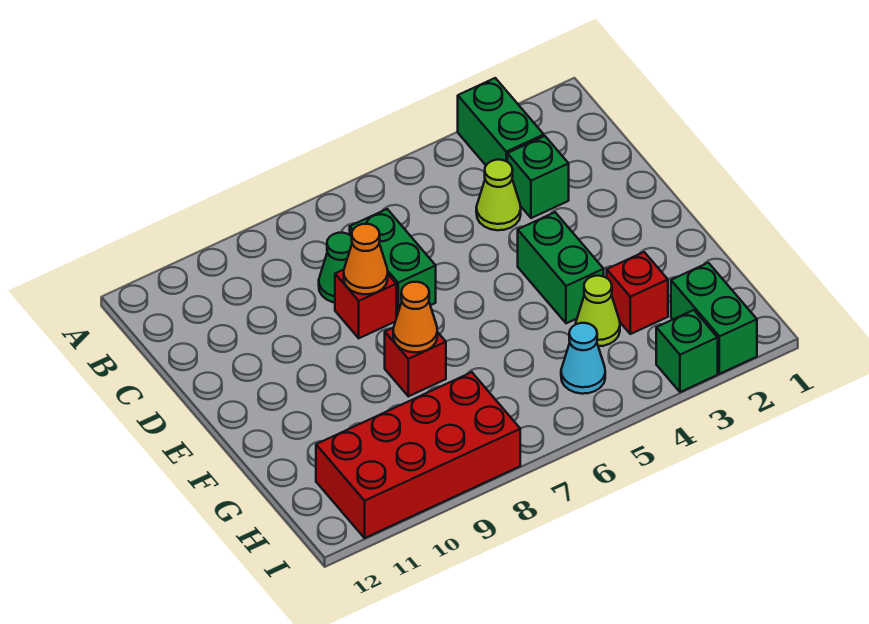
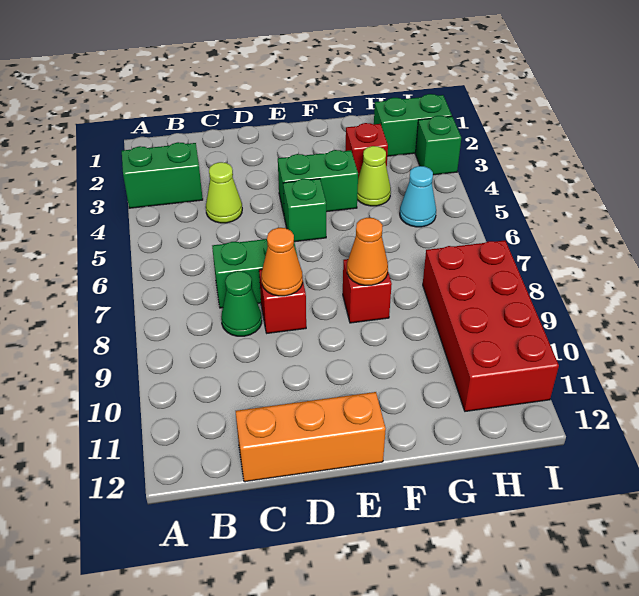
green 1x1 brick [507,136,569,218] -> green 1x1 brick moved to [283,179,326,242]
none -> orange 1x3 brick [236,392,386,482]

